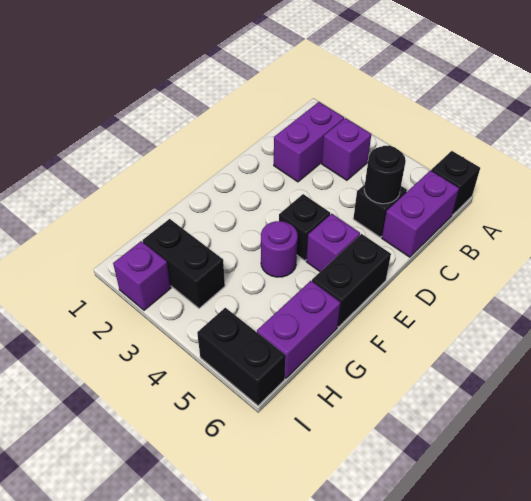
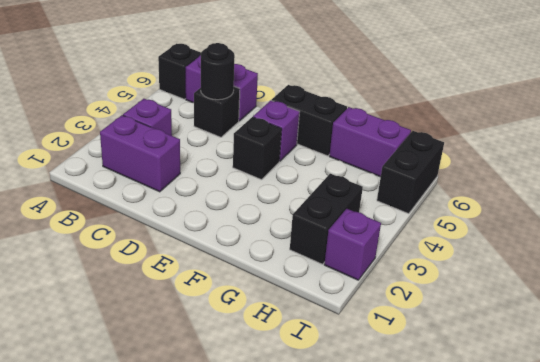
purple 1x1 round brick [261,221,298,277] -> none

